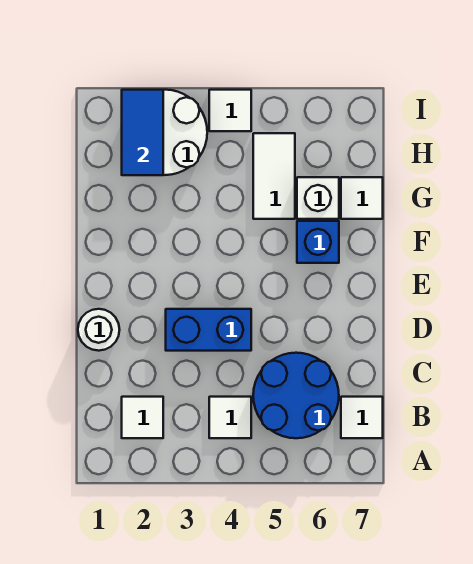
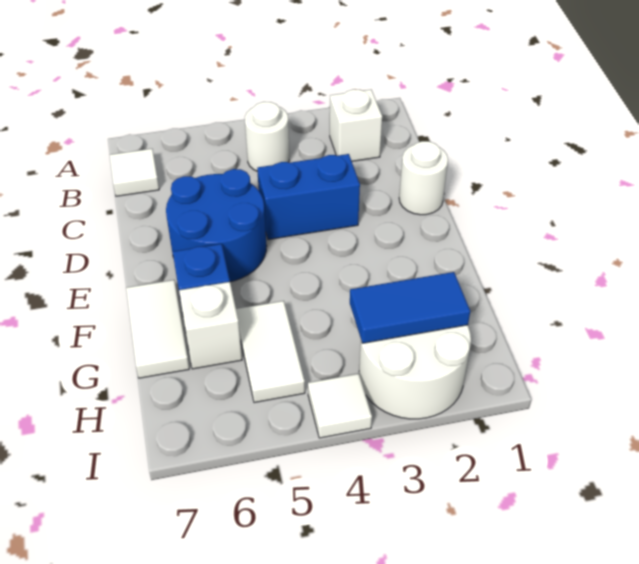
white 1x1 tile [122,397,163,438] -> white 1x1 brick [330,89,382,161]
white 1x1 tile [209,397,251,438] -> white 1x1 round brick [245,102,289,171]
blue 2x2 round brick [253,353,339,438] -> blue 2x2 round brick moved to [166,169,267,282]
white 1x1 tile [341,177,383,219] -> white 1x2 tile [126,280,189,378]
blue 1x2 tile [122,90,163,175] -> blue 1x2 tile turned to [350,272,470,343]

